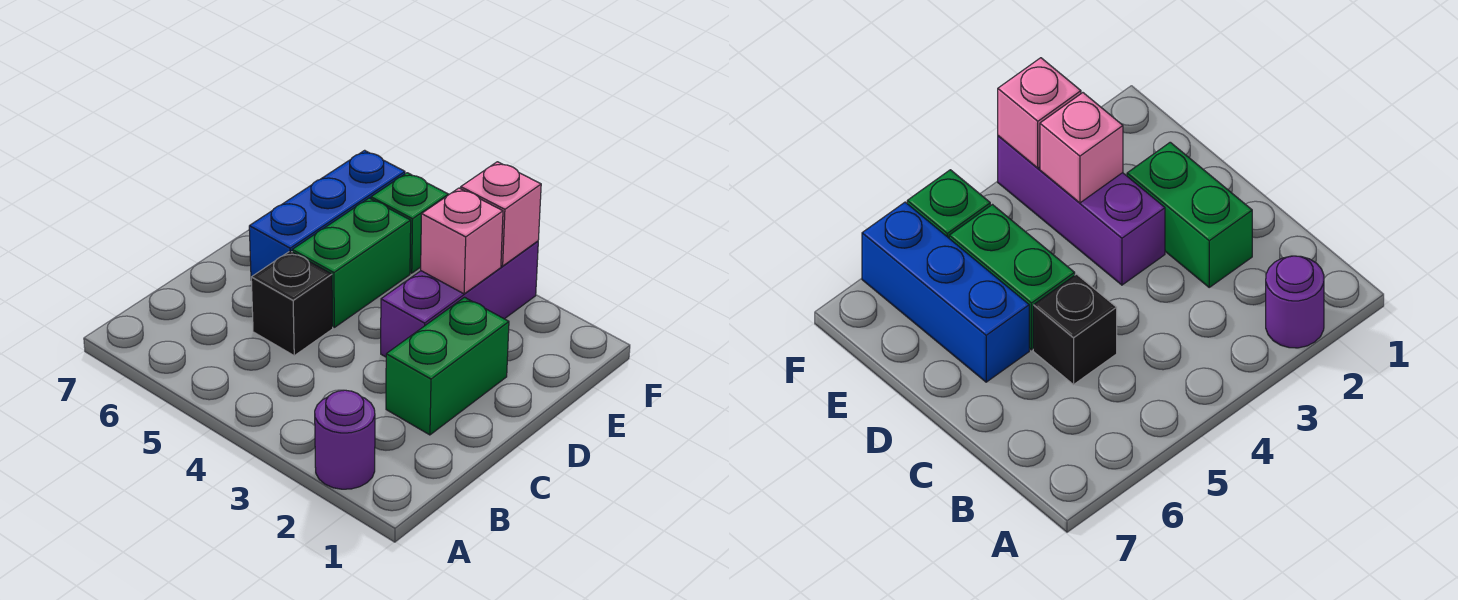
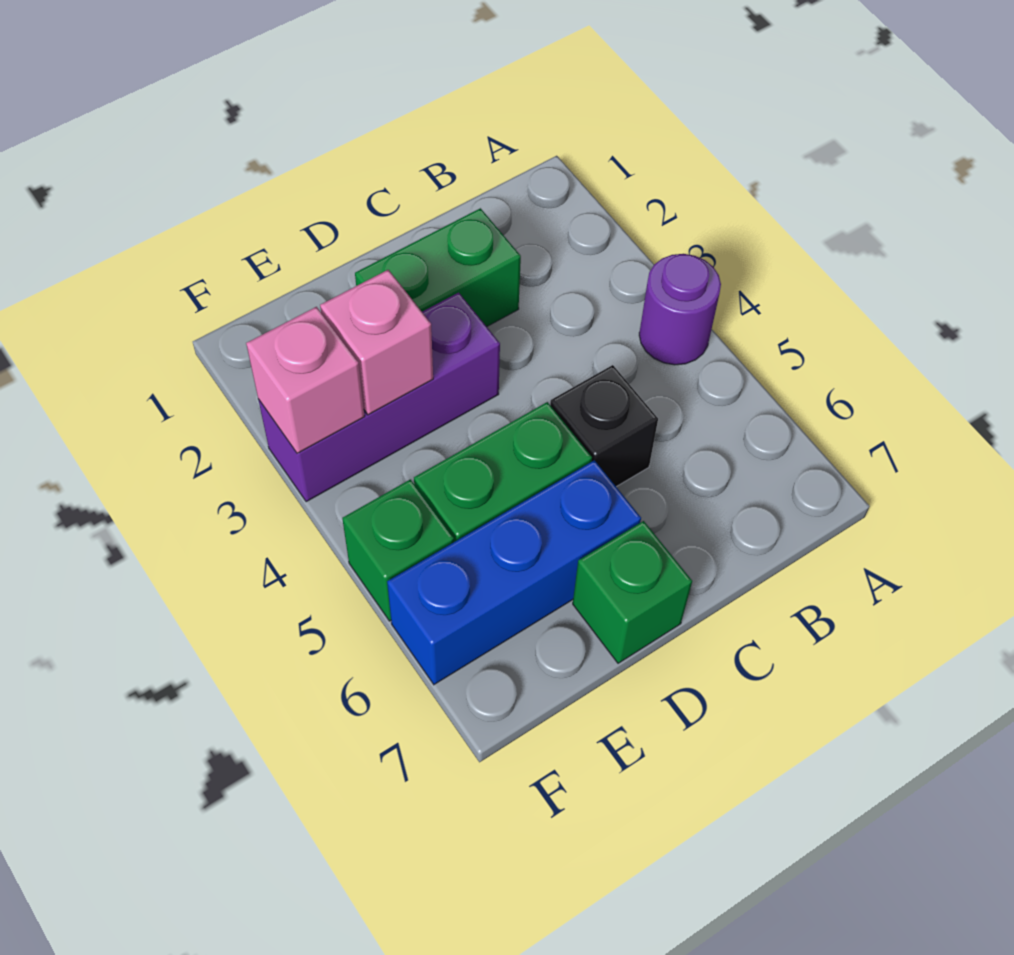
purple 1x1 round brick [315,390,375,489] -> purple 1x1 round brick moved to [639,254,721,365]
none -> green 1x1 brick [573,521,692,663]

